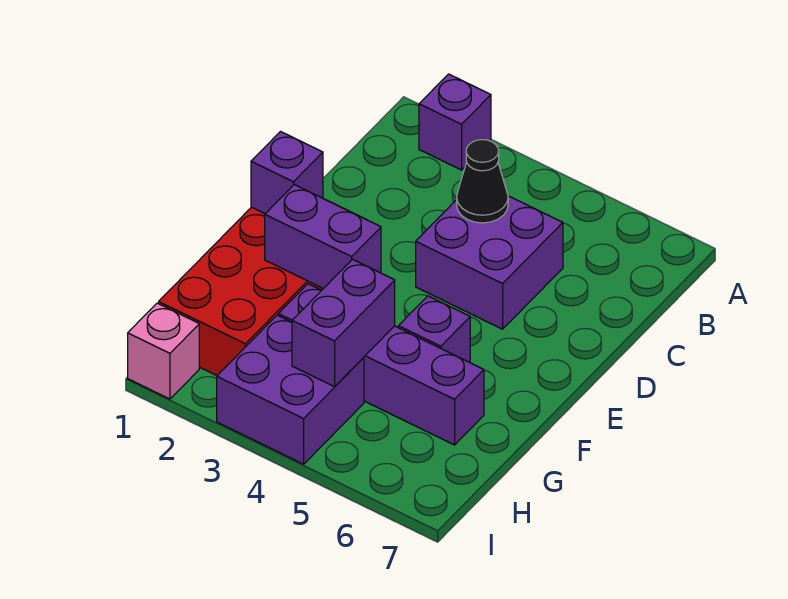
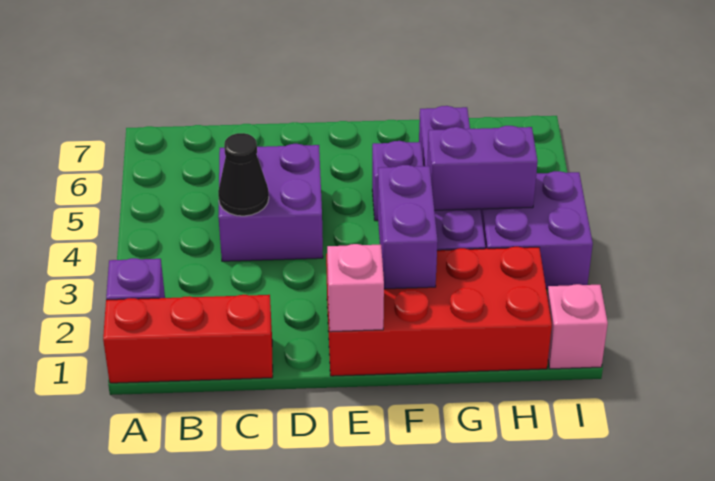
none -> red 1x3 brick [103,295,273,383]
purple 1x1 brick [251,132,323,214] -> pink 1x1 brick [327,244,384,332]

